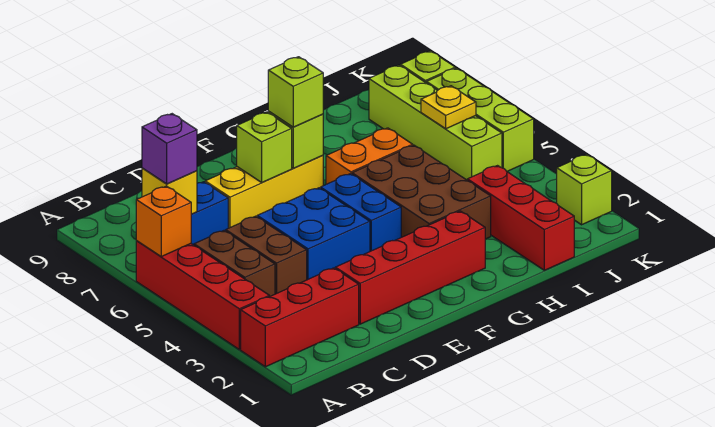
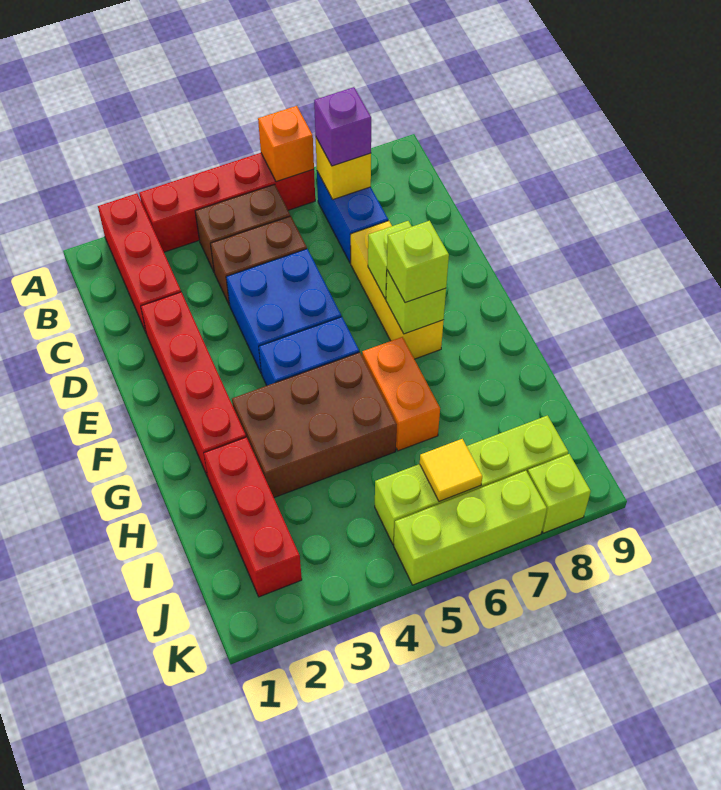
red 1x3 brick [467,166,574,270] -> red 1x3 brick turned to [204,437,302,597]
yellow 1x1 plate [421,86,476,129] -> yellow 1x1 tile [420,439,482,501]
lime 1x1 brick [557,154,612,225] -> none

